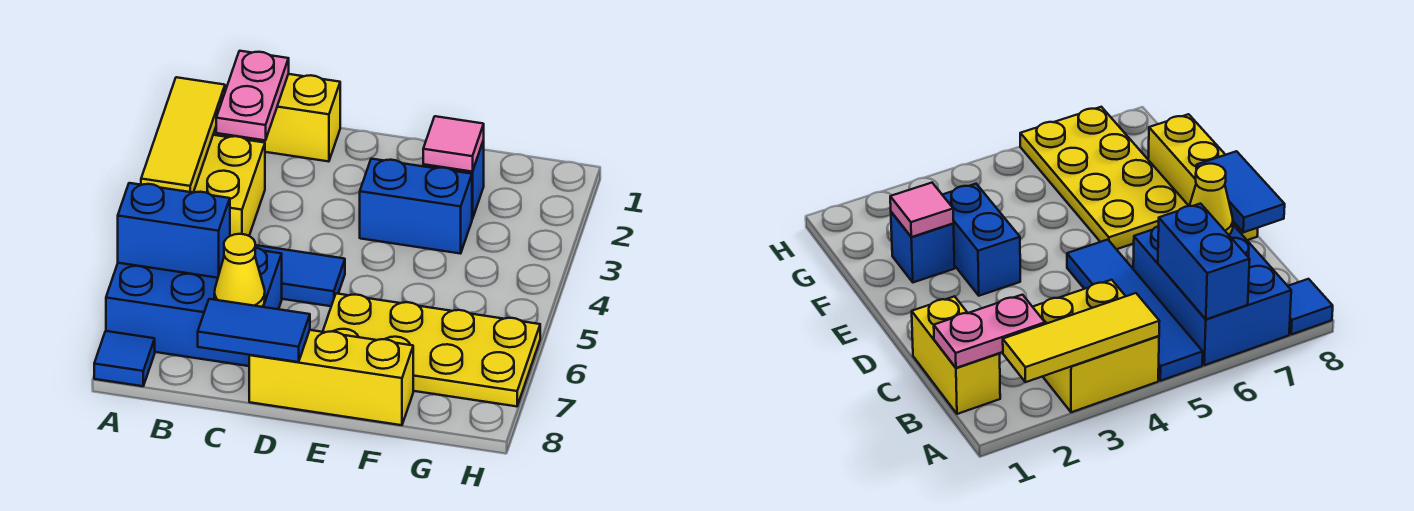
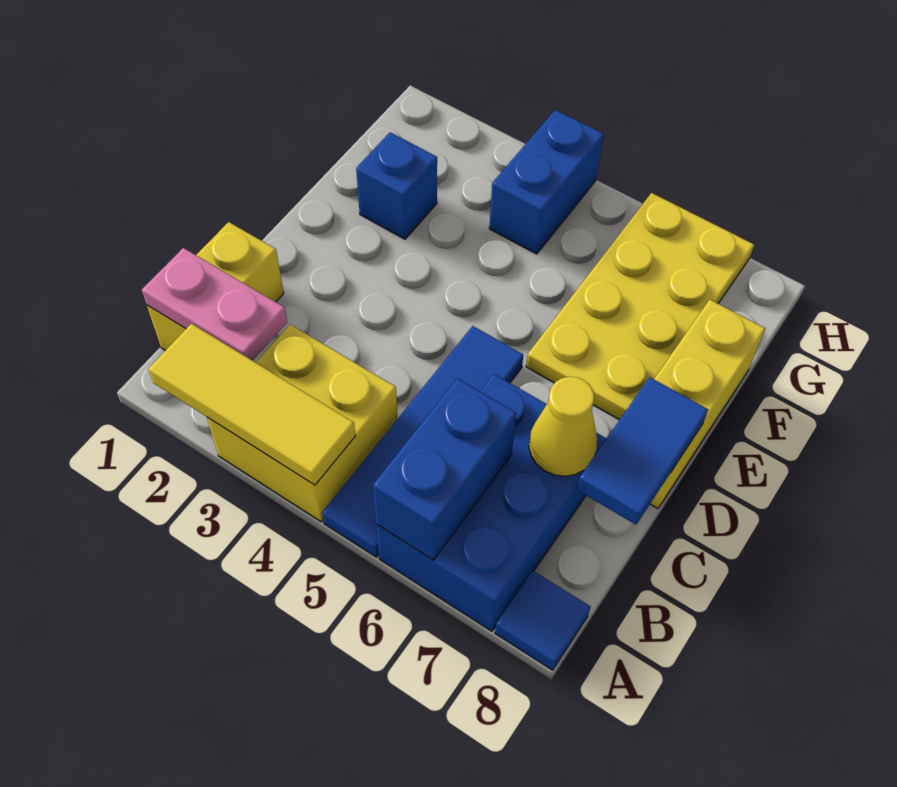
blue 1x2 brick [360,159,472,254] -> blue 1x2 brick moved to [489,110,604,254]
pink 1x1 tile [423,116,484,172] -> none

